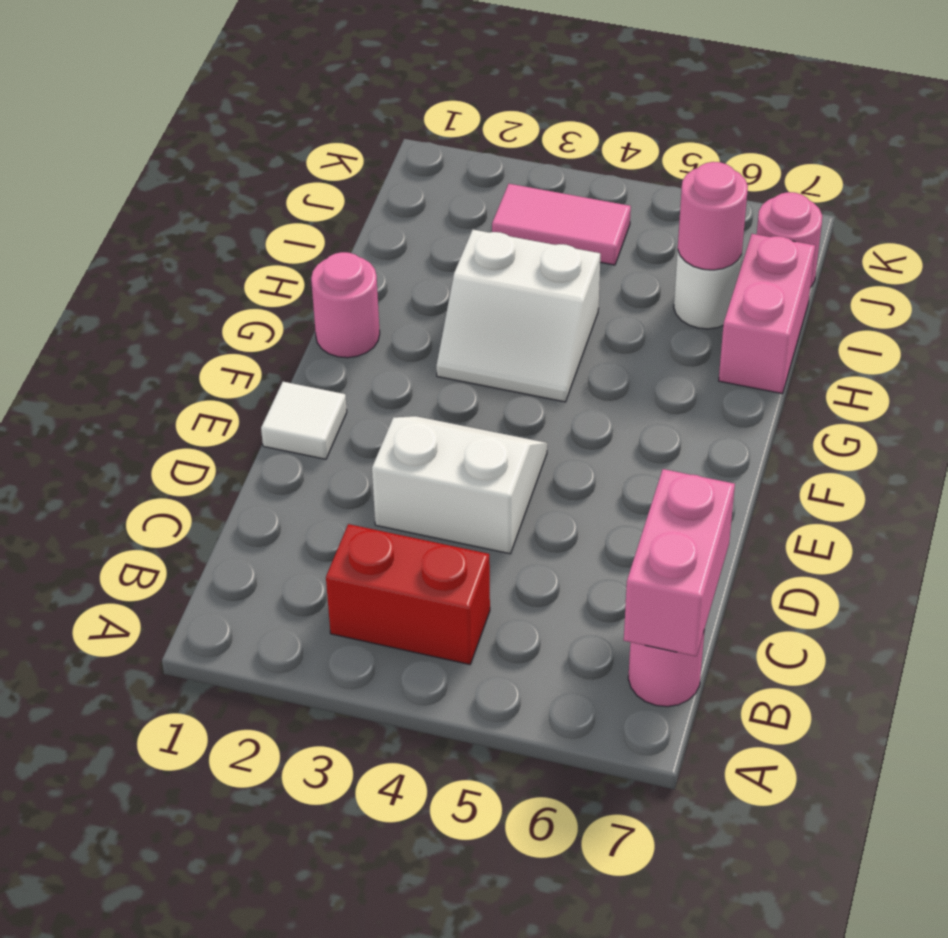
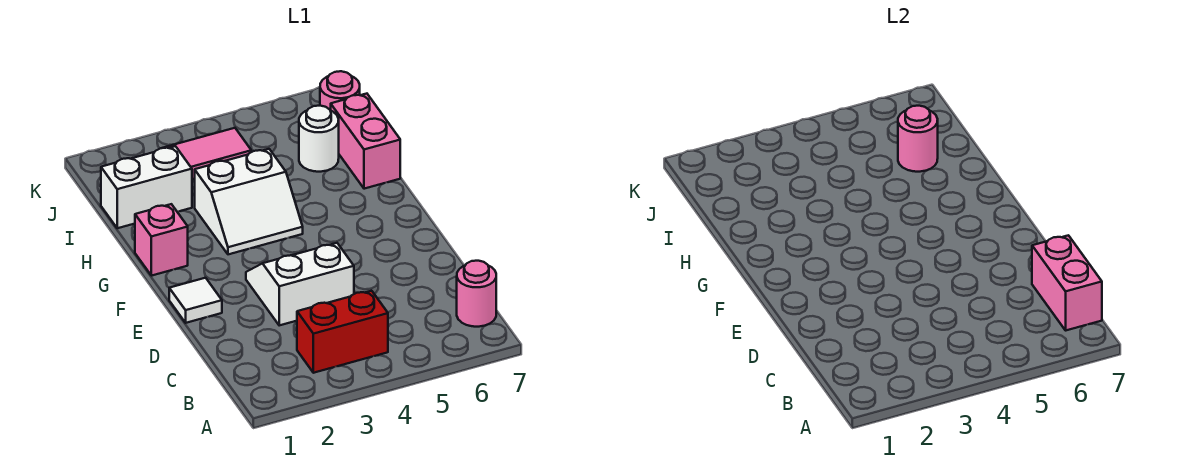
pink 1x1 round brick [311,252,380,358] -> pink 1x1 brick [135,204,188,276]
none -> white 1x2 brick [101,146,192,228]

